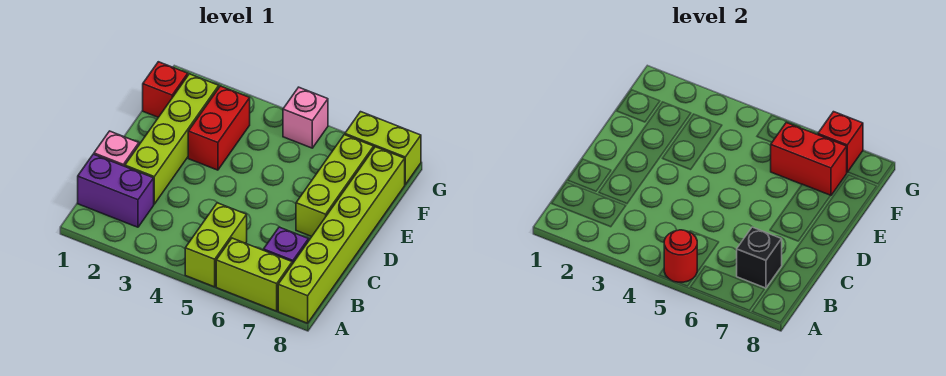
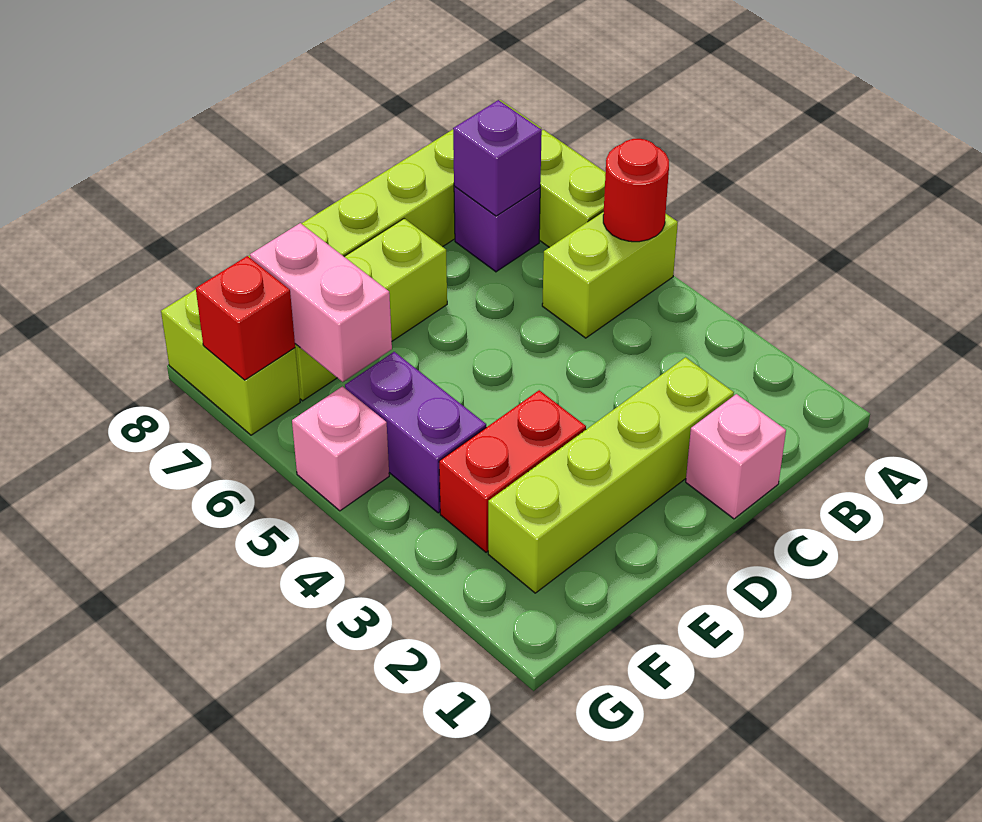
purple 1x2 brick [78,154,154,227] -> purple 1x2 brick moved to [345,352,486,513]
black 1x1 brick [737,227,782,288] -> purple 1x1 brick [453,100,542,216]
red 1x1 brick [143,62,188,117] -> none
red 1x2 brick [771,122,847,196] -> pink 1x2 brick [250,223,392,382]

